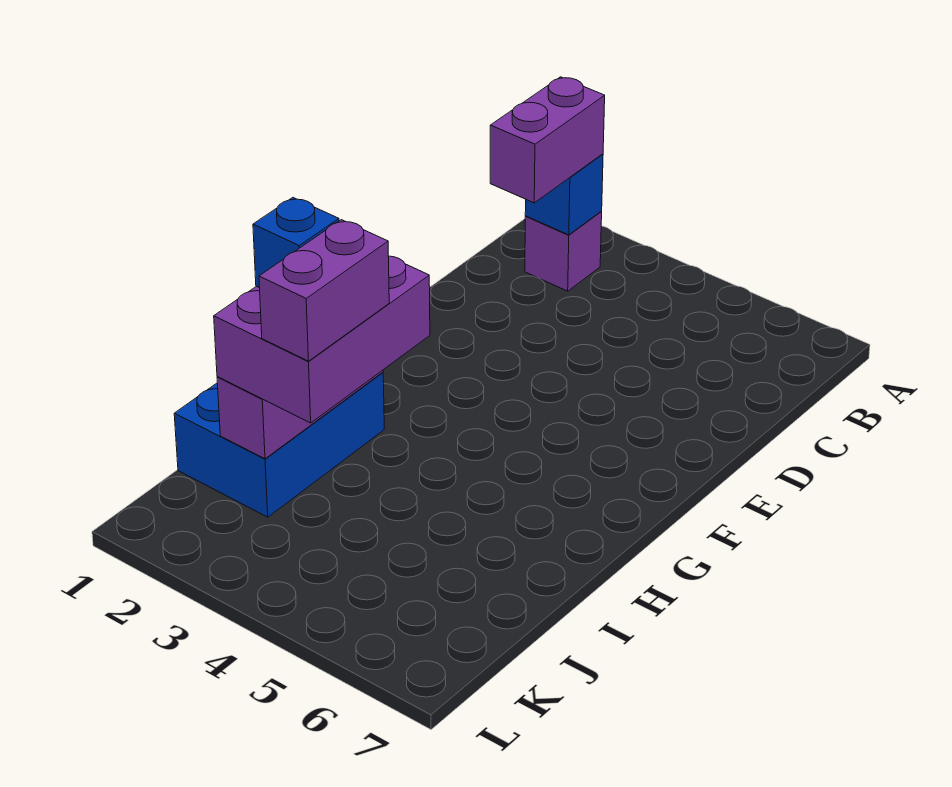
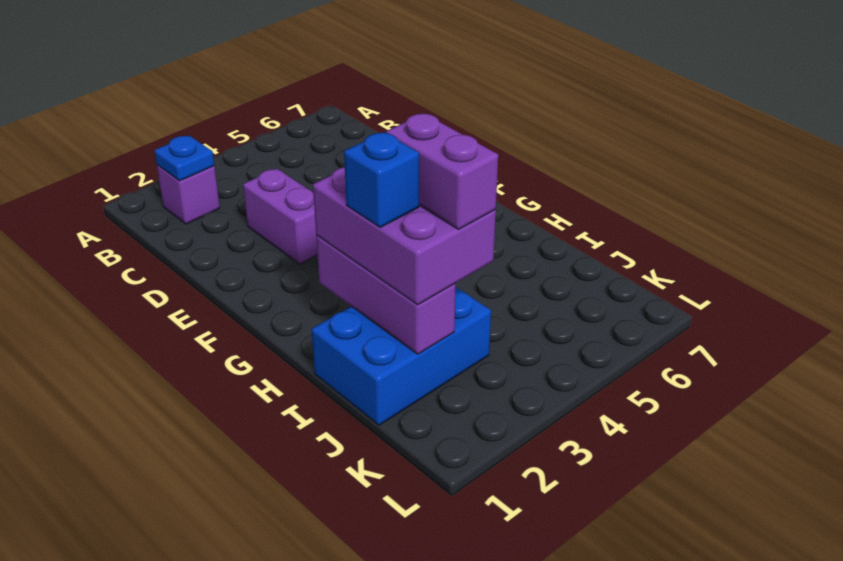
blue 1x1 brick [525,154,603,235] -> blue 1x1 plate [154,136,214,181]
purple 1x2 brick [490,77,605,203] -> purple 1x2 brick moved to [243,168,317,264]
blue 2x3 brick [174,372,384,517] -> blue 2x3 brick turned to [311,287,491,425]

